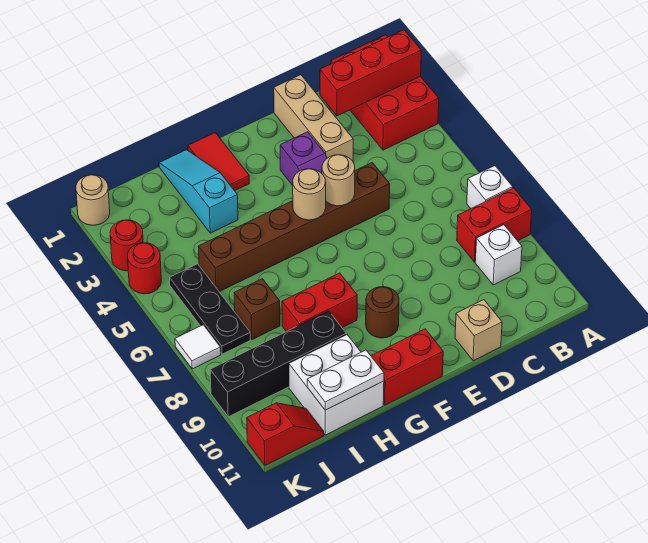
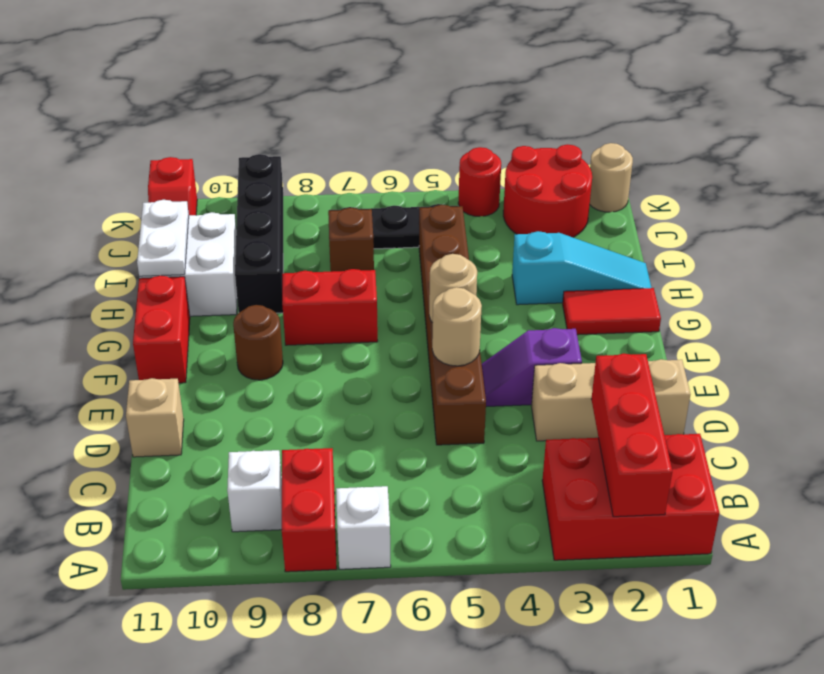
red 1x2 brick [282,273,357,332] -> red 1x2 brick turned to [282,269,378,345]
red 1x1 round brick [110,220,143,271] -> red 2x2 round brick [503,144,592,237]
white 1x1 tile [175,325,221,369] -> none

